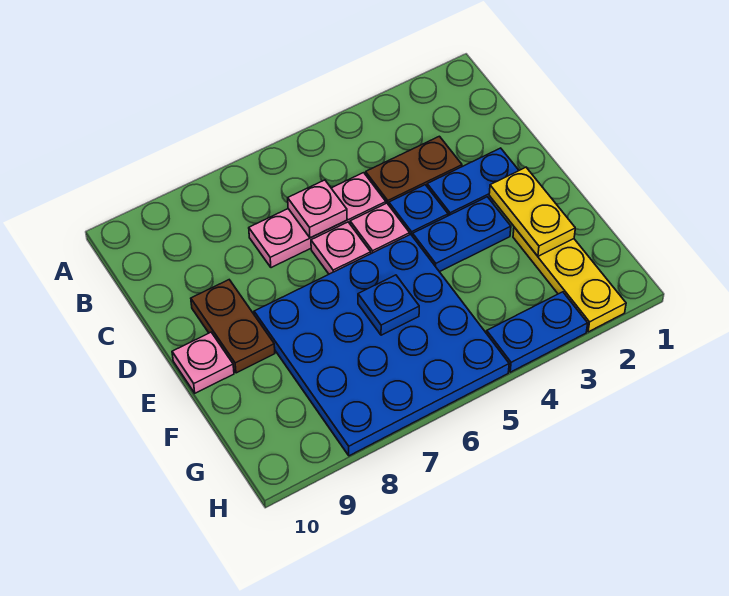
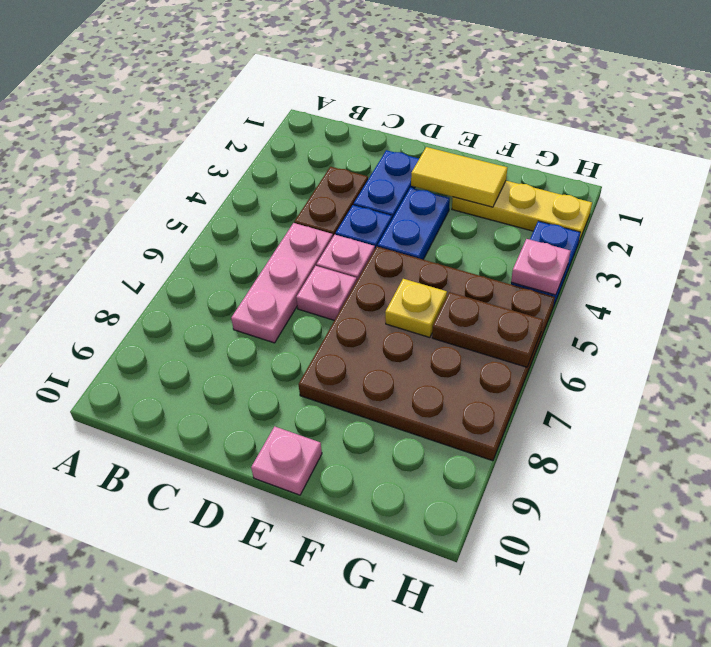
pink 1x1 plate [288,180,347,238] -> pink 1x1 plate moved to [511,239,570,295]
brown 1x2 plate [191,280,275,373] -> brown 1x2 plate moved to [432,292,543,367]
yellow 1x2 plate [489,167,575,256] -> yellow 1x2 tile [411,147,507,207]
blue 4x4 plate [254,234,509,456] -> brown 4x4 plate [298,247,555,461]
blue 1x1 plate [358,275,419,335] -> yellow 1x1 plate [385,279,447,337]

